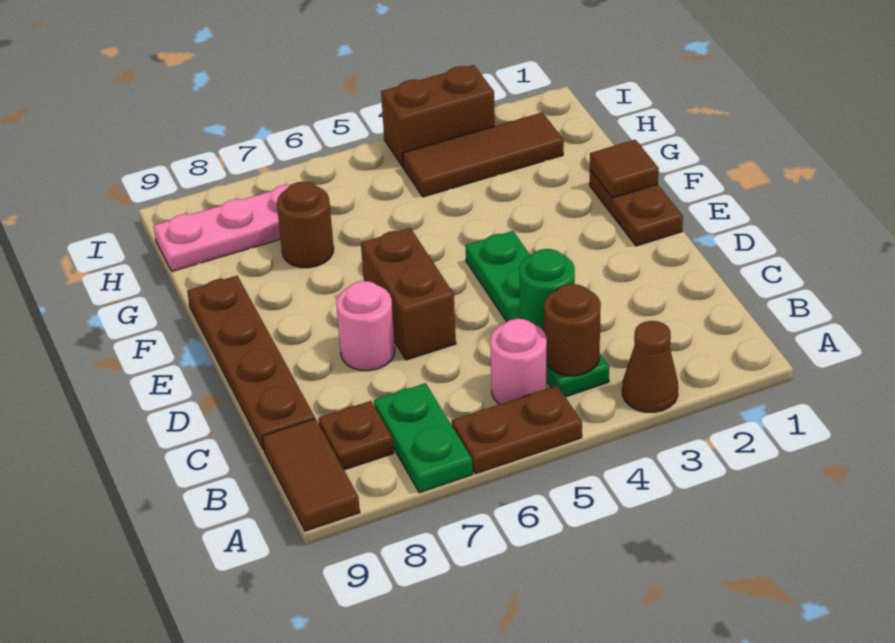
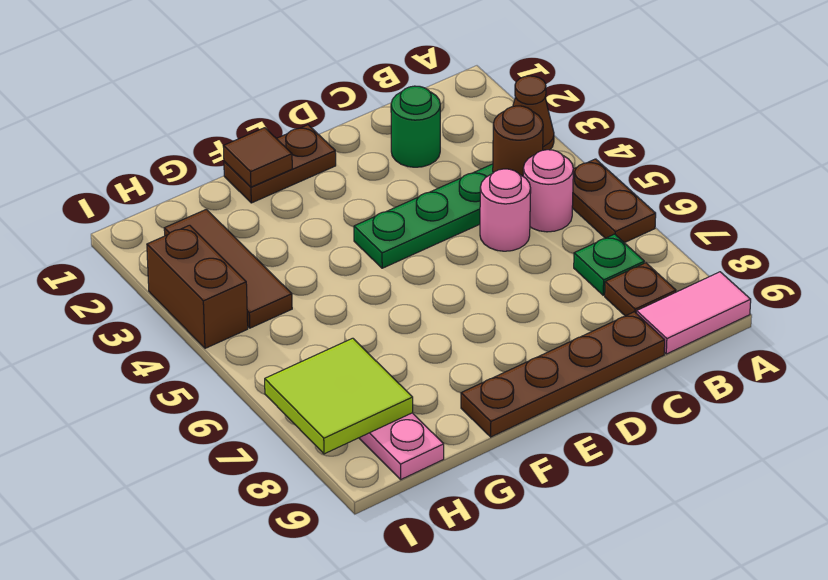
green 1x2 plate [374,383,473,493] -> green 1x1 plate [574,234,644,295]
brown 1x2 tile [262,419,360,531] -> pink 1x2 tile [637,272,751,354]
green 1x1 round brick [519,249,575,331] -> green 1x1 round brick moved to [391,86,440,167]
brown 1x2 brick [361,228,456,360] -> none
pink 1x1 round brick [336,281,395,371] -> pink 1x1 round brick moved to [480,169,531,251]
brown 1x1 round brick [277,182,334,268] -> none
none -> lime 2x2 tile [265,338,413,454]

